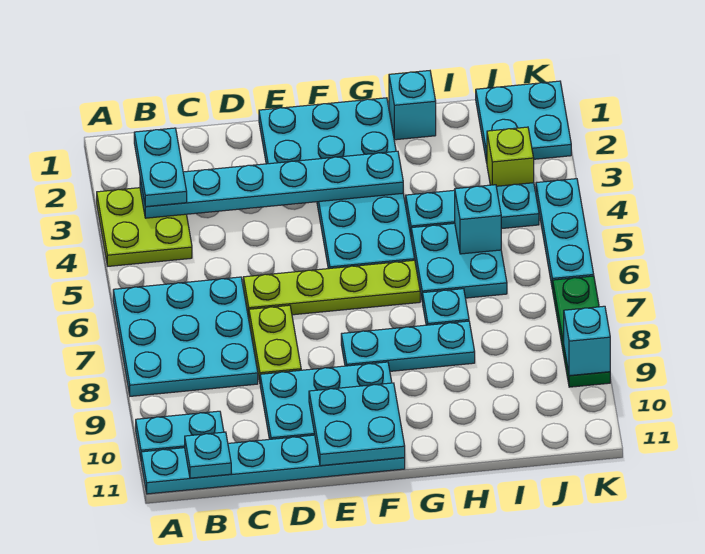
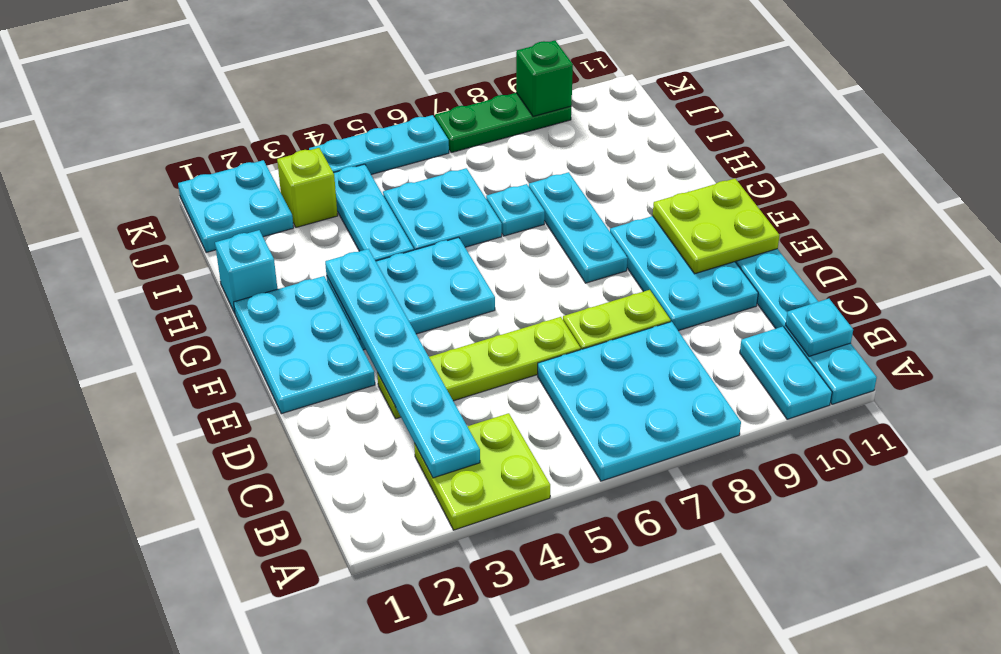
cyan 1x2 plate [134,128,187,207] -> none
lime 1x4 plate [243,260,420,318] -> lime 1x4 plate turned to [377,317,581,419]
cyan 2x2 plate [309,383,405,466] -> lime 2x2 plate [653,179,780,274]
cyan 1x1 brick [455,185,501,254] -> none
cyan 1x1 brick [564,306,610,376] -> green 1x1 brick [516,41,573,116]

